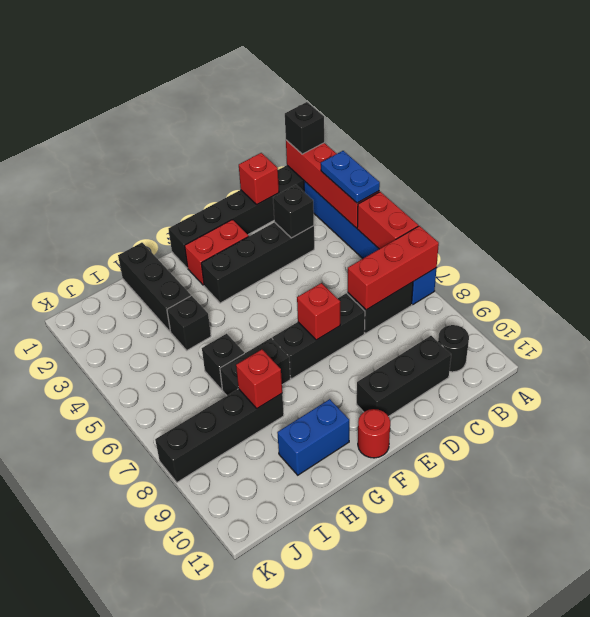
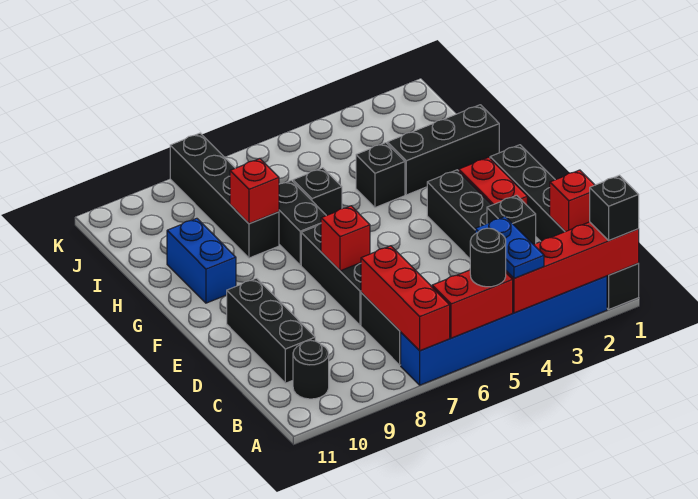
blue 1x2 plate [321,151,380,203] -> blue 1x2 plate turned to [475,217,544,278]
none -> black 1x1 round brick [470,228,506,287]
red 1x1 round brick [358,409,390,458] -> none

